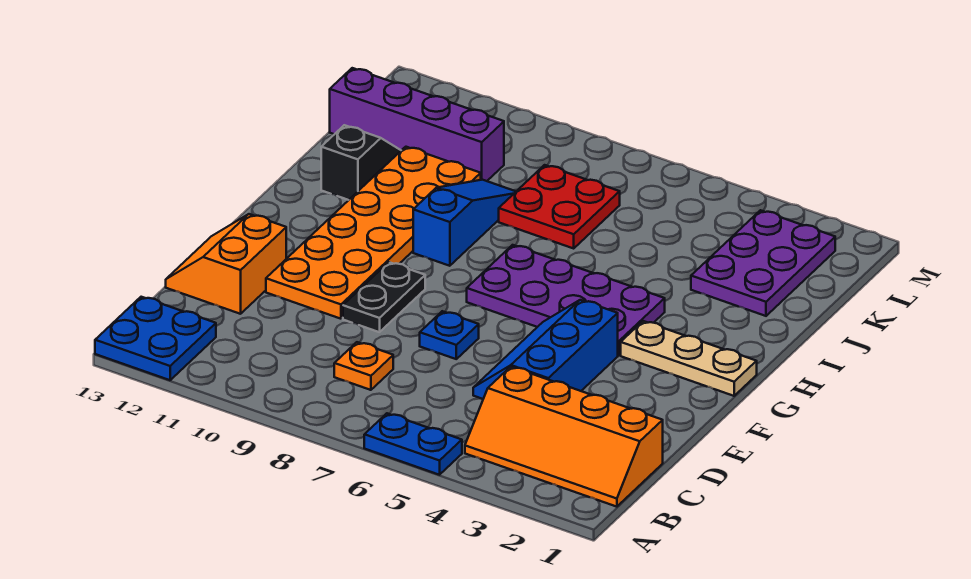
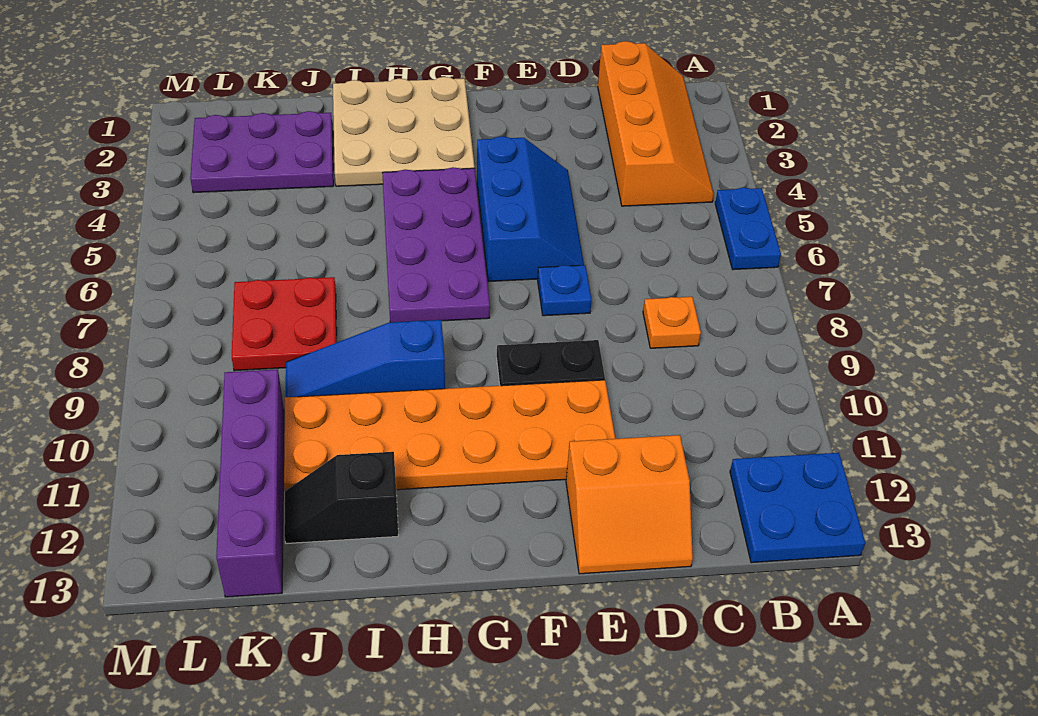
blue 2x3 slope [473,300,618,399] -> blue 2x3 slope turned to [477,136,584,282]
tan 1x3 plate [621,321,757,396] -> tan 3x3 plate [333,77,475,186]

